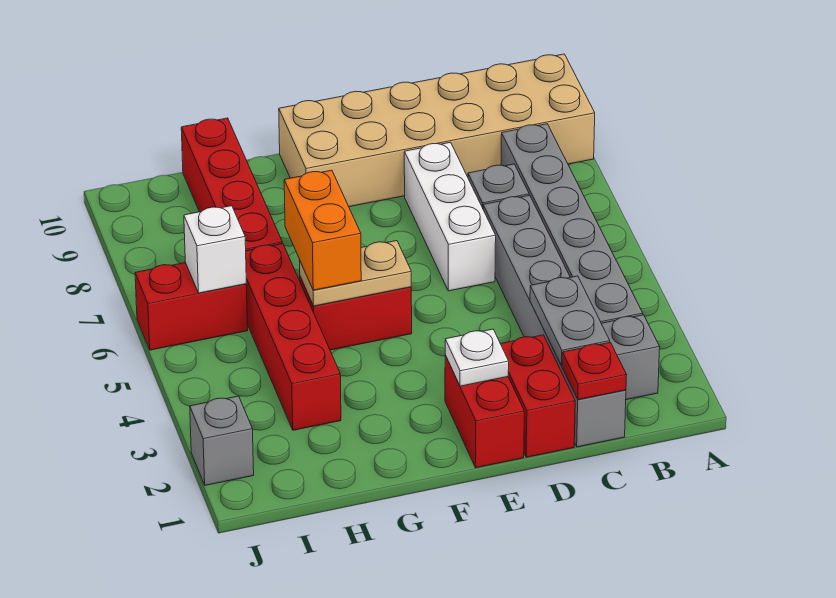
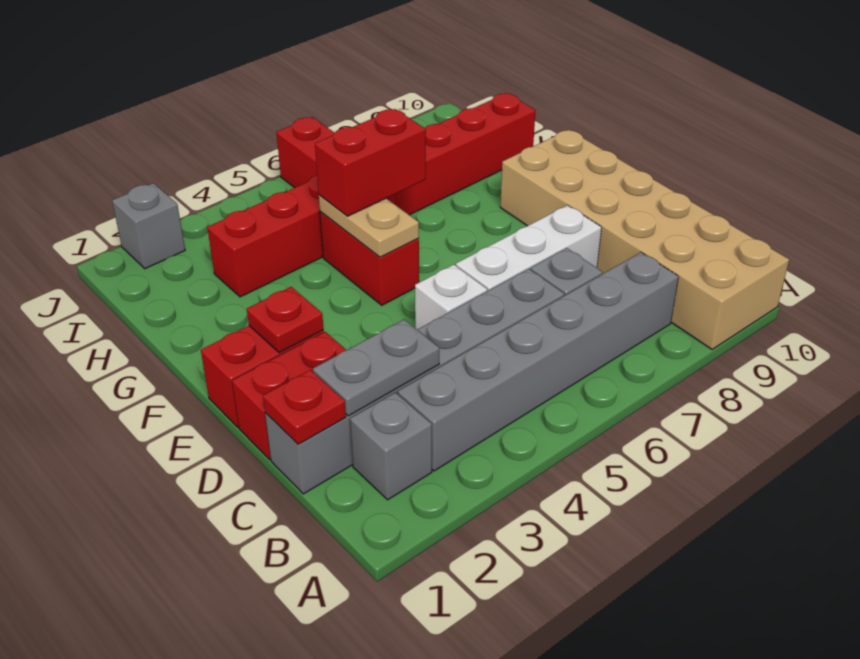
white 1x1 plate [445,329,509,386] -> red 1x1 plate [247,287,324,353]
orange 1x2 brick [284,170,361,290] -> red 1x2 brick [315,109,426,216]
white 1x1 brick [184,206,246,293] -> white 1x1 brick moved to [415,265,487,329]

